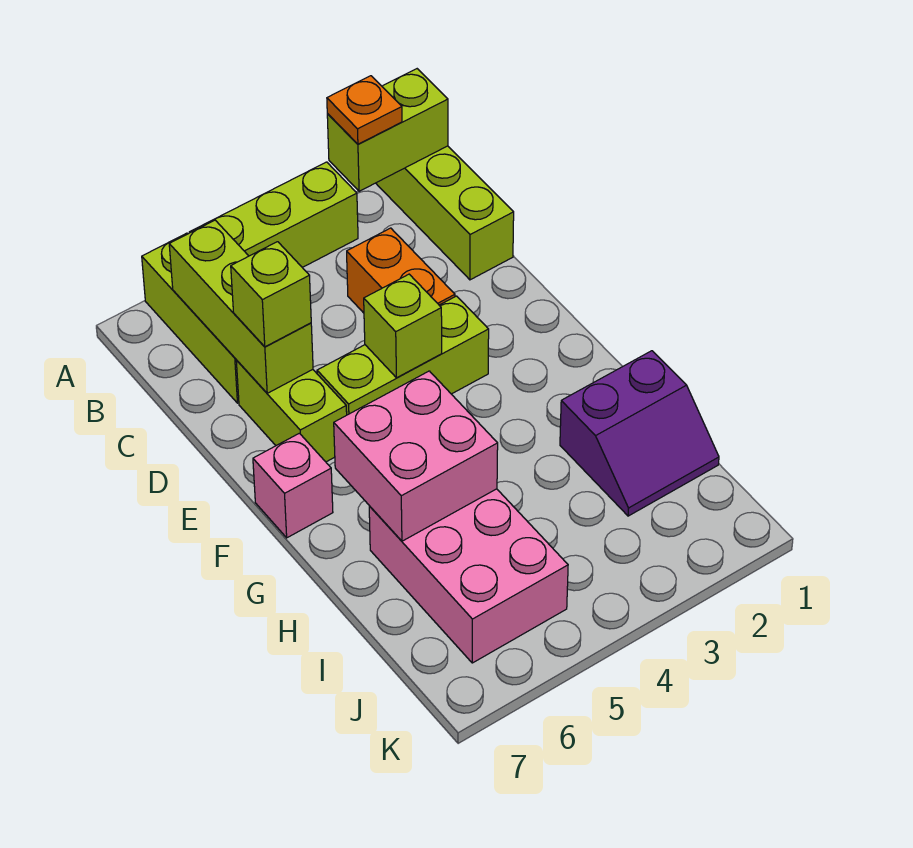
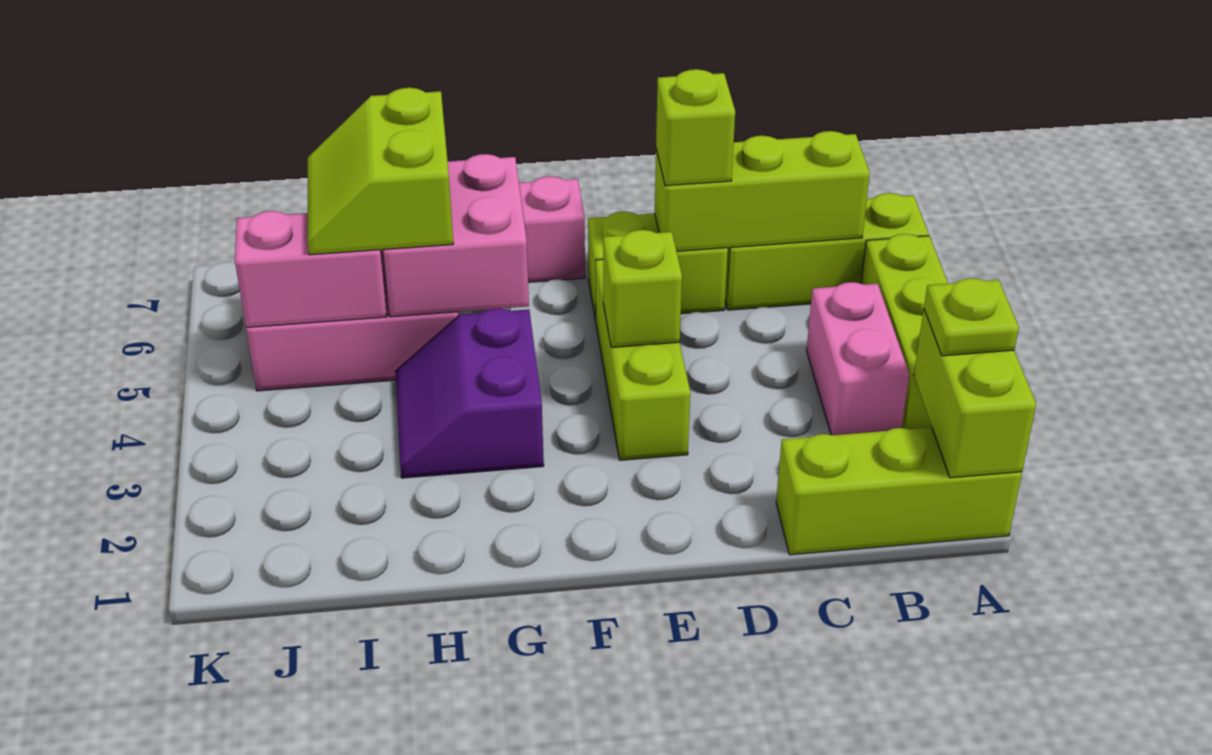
orange 1x1 plate [327,76,402,144] -> lime 1x1 plate [924,278,1019,356]
none -> pink 1x2 brick [807,282,909,435]
orange 1x2 brick [347,228,455,313] -> none
purple 2x2 slope [560,351,719,516] -> purple 2x2 slope moved to [395,308,544,478]
none -> lime 2x2 slope [308,88,453,255]
none -> pink 1x2 brick [235,211,387,327]

